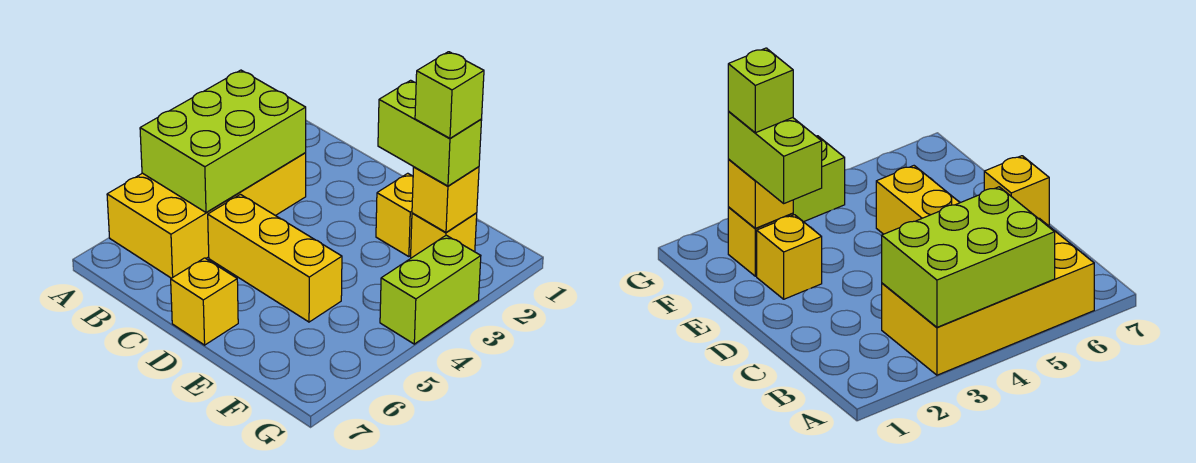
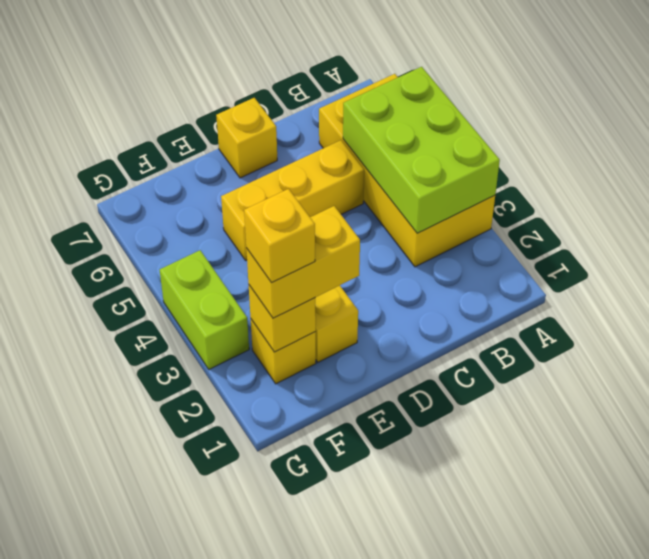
lime 1x2 brick [378,80,482,186] -> yellow 1x2 brick [246,206,360,318]
lime 1x1 brick [415,52,484,138] -> yellow 1x1 brick [244,189,315,283]

